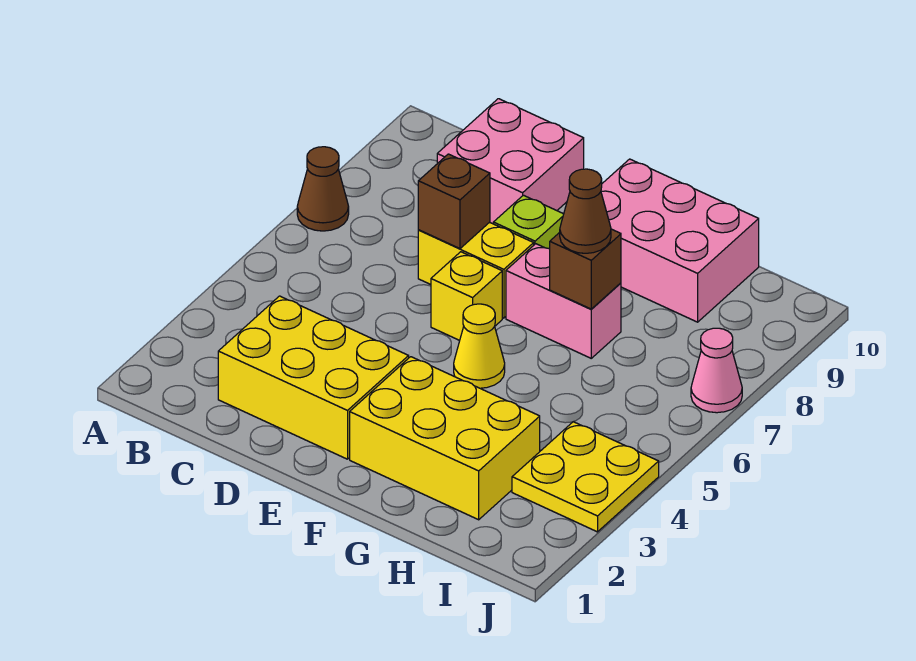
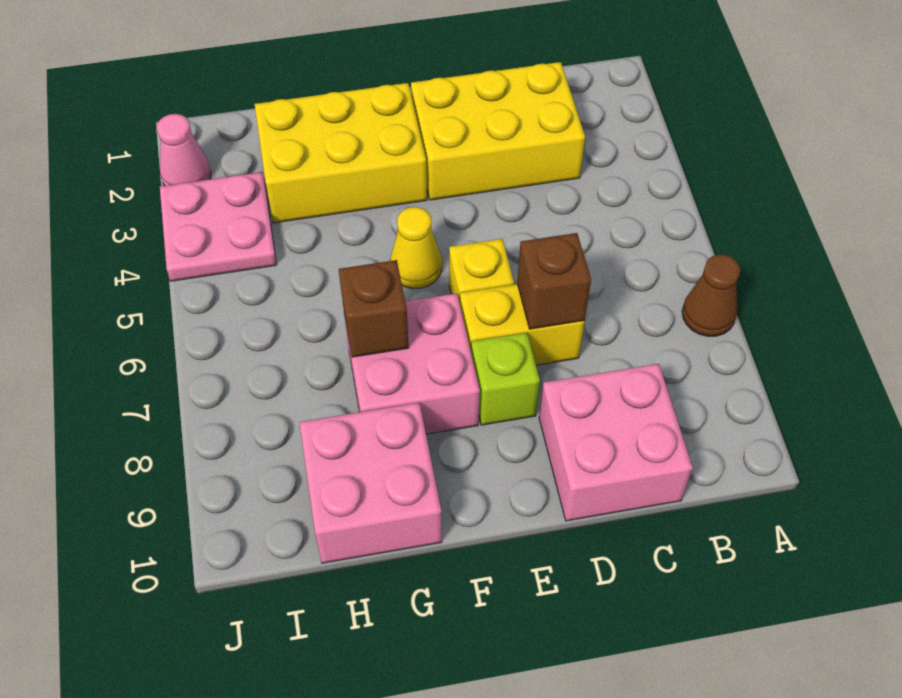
pink 1x2 brick [506,244,621,358] -> pink 2x2 brick [344,293,480,434]
pink 2x3 brick [601,159,759,322] -> pink 2x2 brick [299,403,442,563]
brown 1x1 cone [560,169,611,253] -> none
yellow 2x2 plate [512,422,659,532] -> pink 2x2 plate [160,172,277,281]
pink 1x1 cone [691,328,742,413] -> pink 1x1 cone moved to [157,114,211,186]

